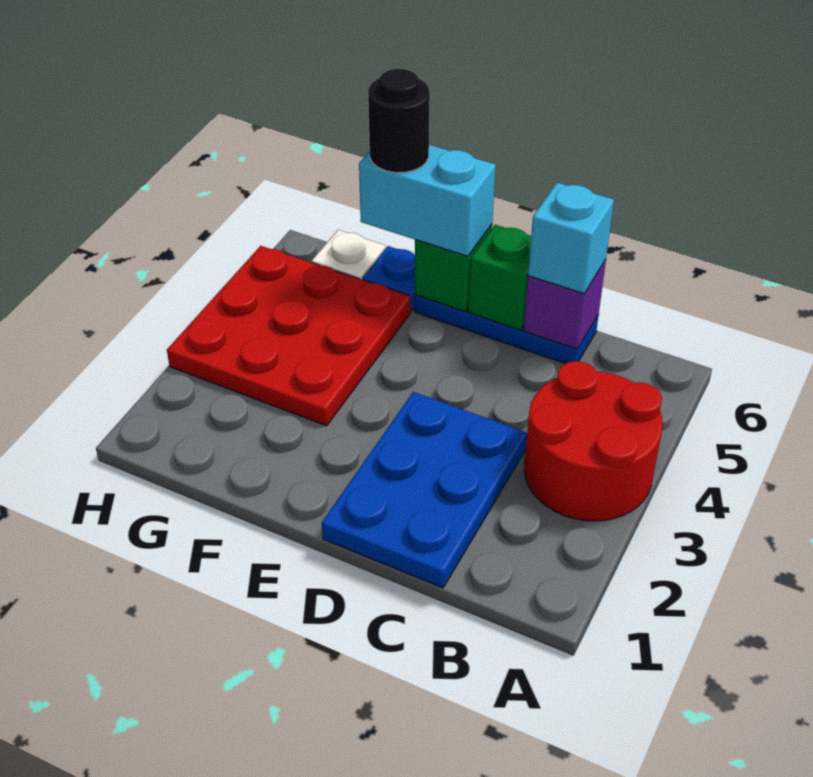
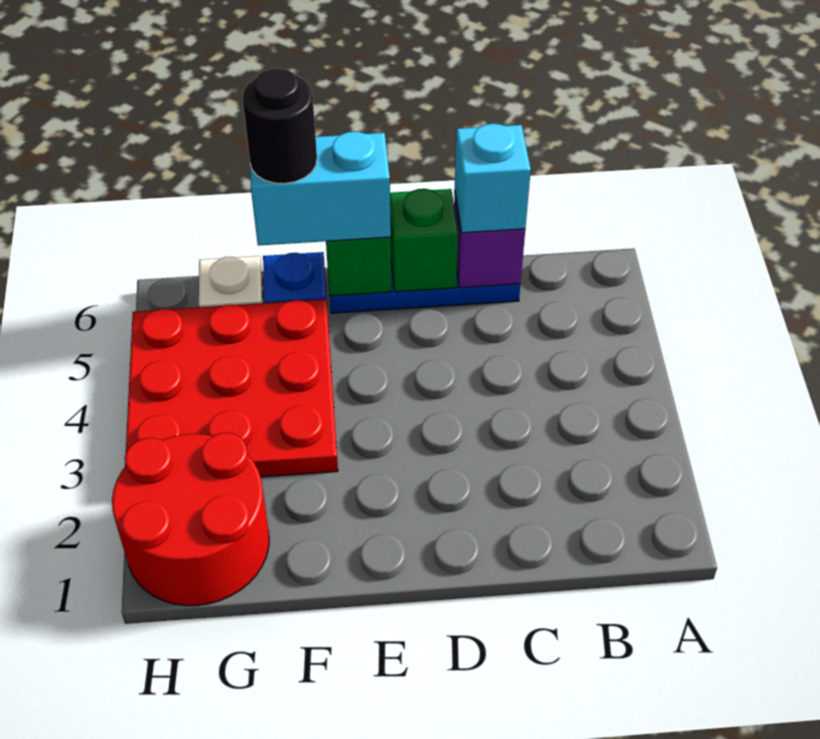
red 2x2 round brick [524,361,663,521] -> red 2x2 round brick moved to [112,433,269,606]
blue 2x3 plate [322,392,527,588] -> none

